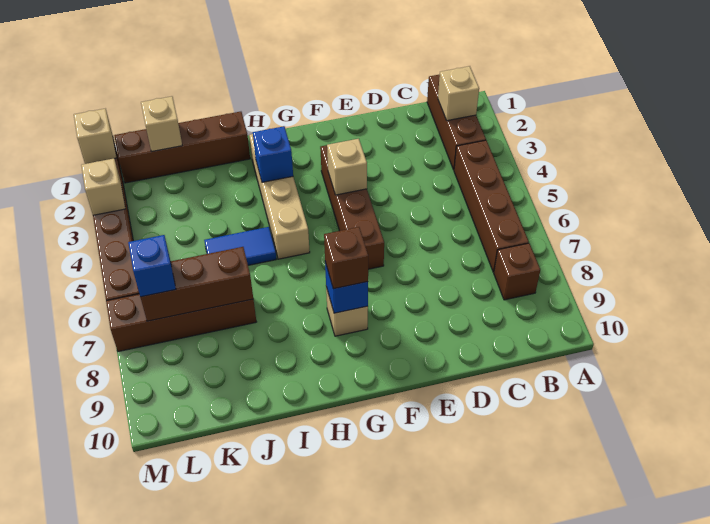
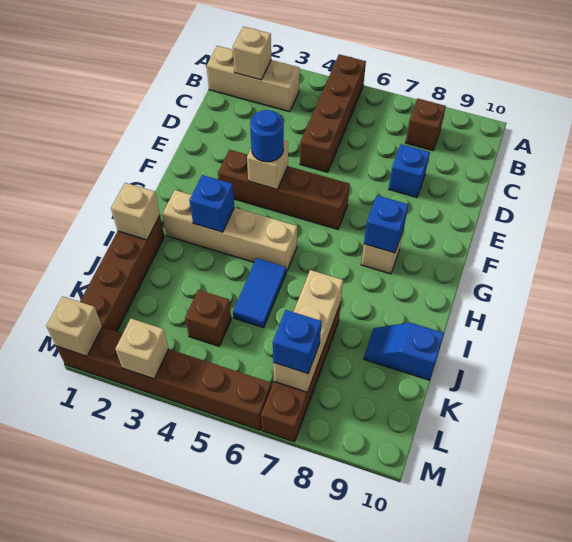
brown 1x3 brick [427,74,486,170] -> tan 1x3 brick [207,46,300,112]
brown 1x4 brick [454,140,529,272] -> brown 1x4 brick turned to [300,54,366,172]
none -> blue 1x1 brick [389,144,430,197]
none -> blue 1x1 round brick [250,110,284,162]
brown 1x1 brick [324,227,368,289] -> brown 1x1 brick moved to [185,290,231,346]
brown 1x3 brick [140,247,253,321] -> tan 1x3 brick [273,270,343,392]
none -> blue 1x2 slope [364,323,444,380]
tan 1x1 brick [141,96,182,152] -> tan 1x1 brick moved to [111,183,160,240]

